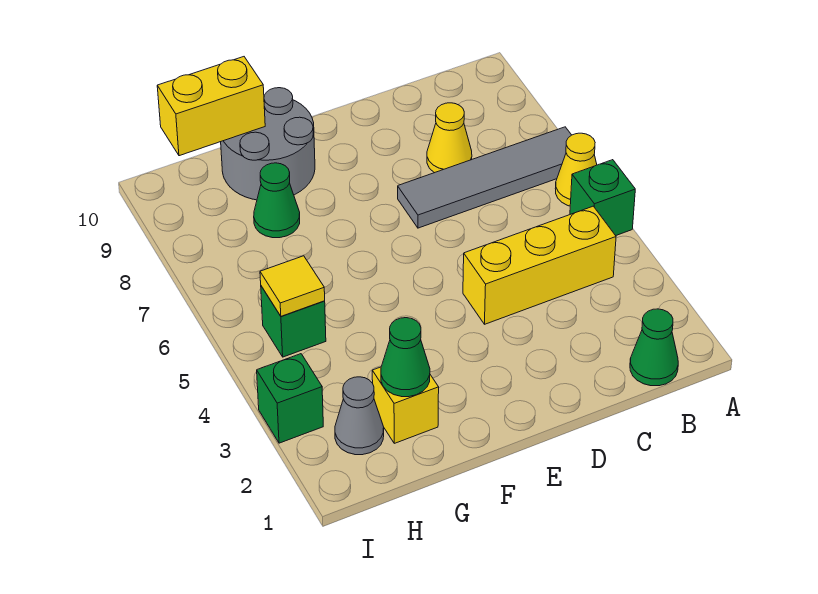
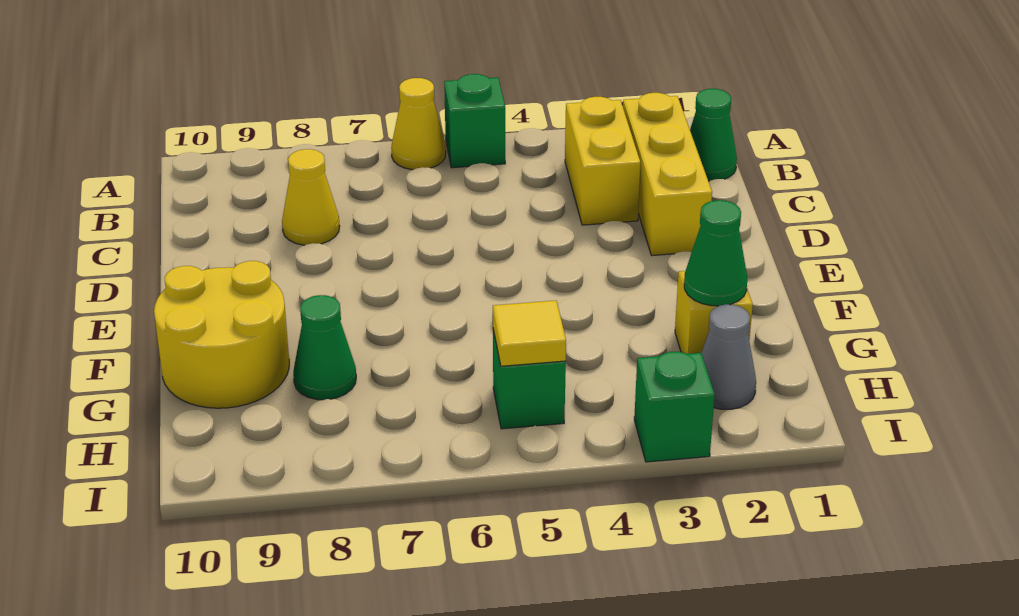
grey 1x4 tile [398,127,571,228] -> none
yellow 1x3 brick [463,206,616,324] -> yellow 1x3 brick moved to [623,93,712,256]
grey 2x2 round brick [221,88,315,200] -> yellow 2x2 round brick [154,261,289,408]
yellow 1x2 brick [157,57,265,156] -> yellow 1x2 brick moved to [565,97,640,225]

